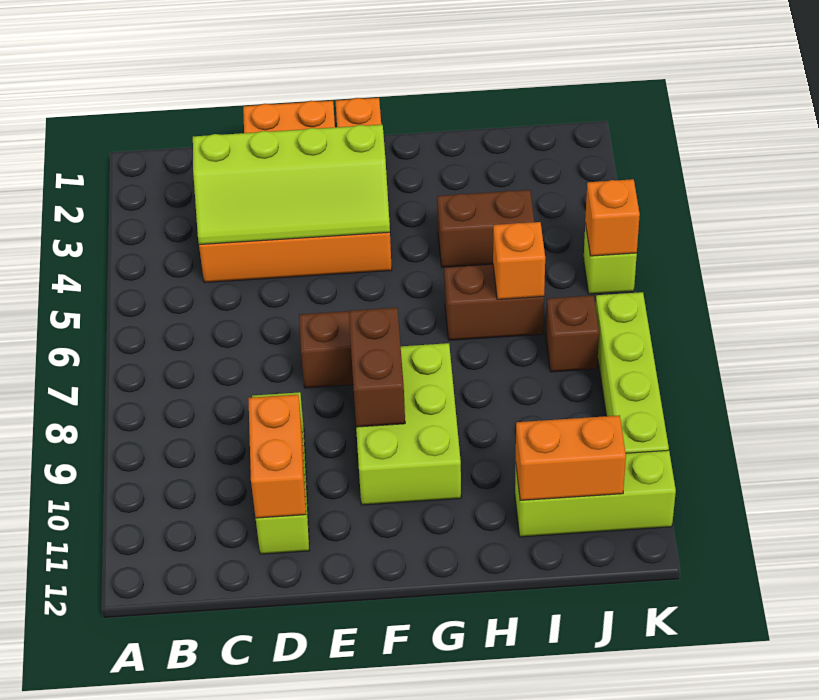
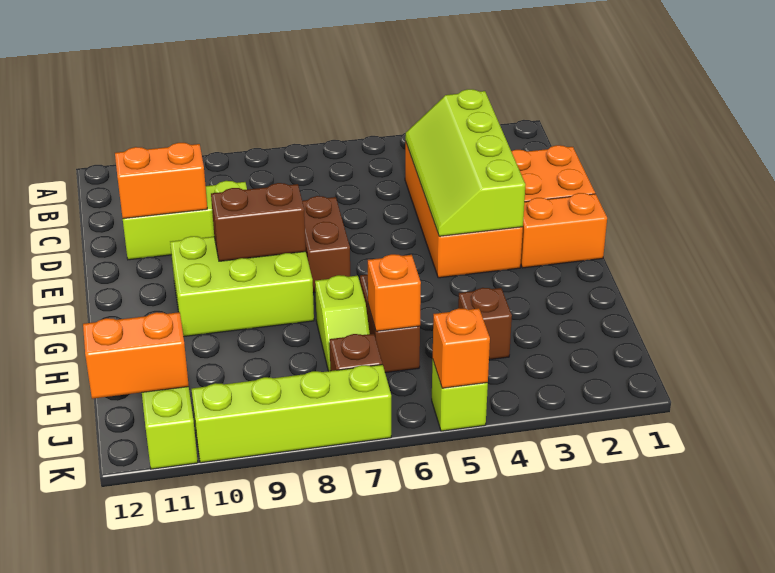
brown 1x2 brick [437,190,534,267] -> brown 1x1 brick [458,288,512,360]
none -> lime 1x2 slope [315,275,370,371]
orange 1x2 brick [516,415,626,500] -> orange 1x2 brick turned to [83,312,189,399]

